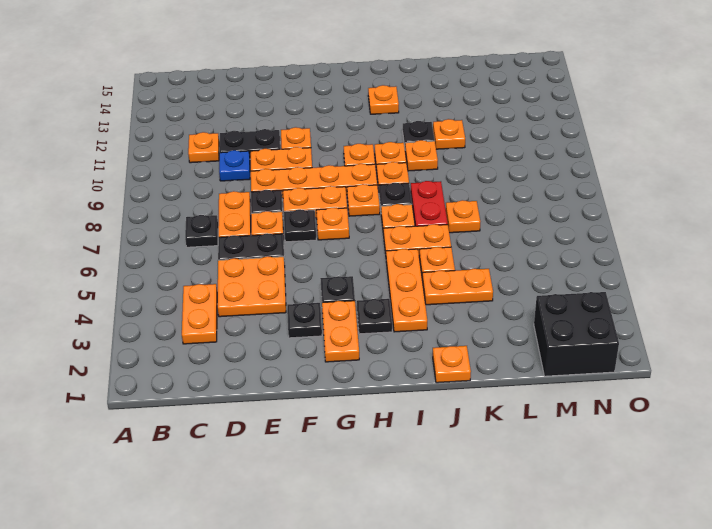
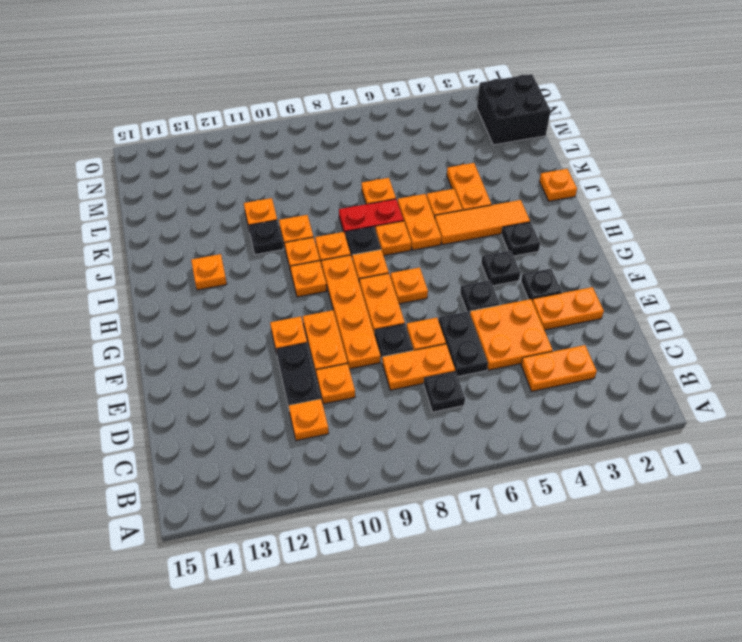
blue 1x1 plate [219,150,250,181] -> orange 1x1 plate [316,363,355,404]
black 1x1 plate [284,209,316,242] -> black 1x1 plate moved to [460,280,500,313]
orange 1x2 plate [322,301,359,362] -> orange 1x2 plate moved to [532,287,604,330]
orange 1x3 plate [386,249,427,332] -> orange 1x3 tile [435,200,530,245]

